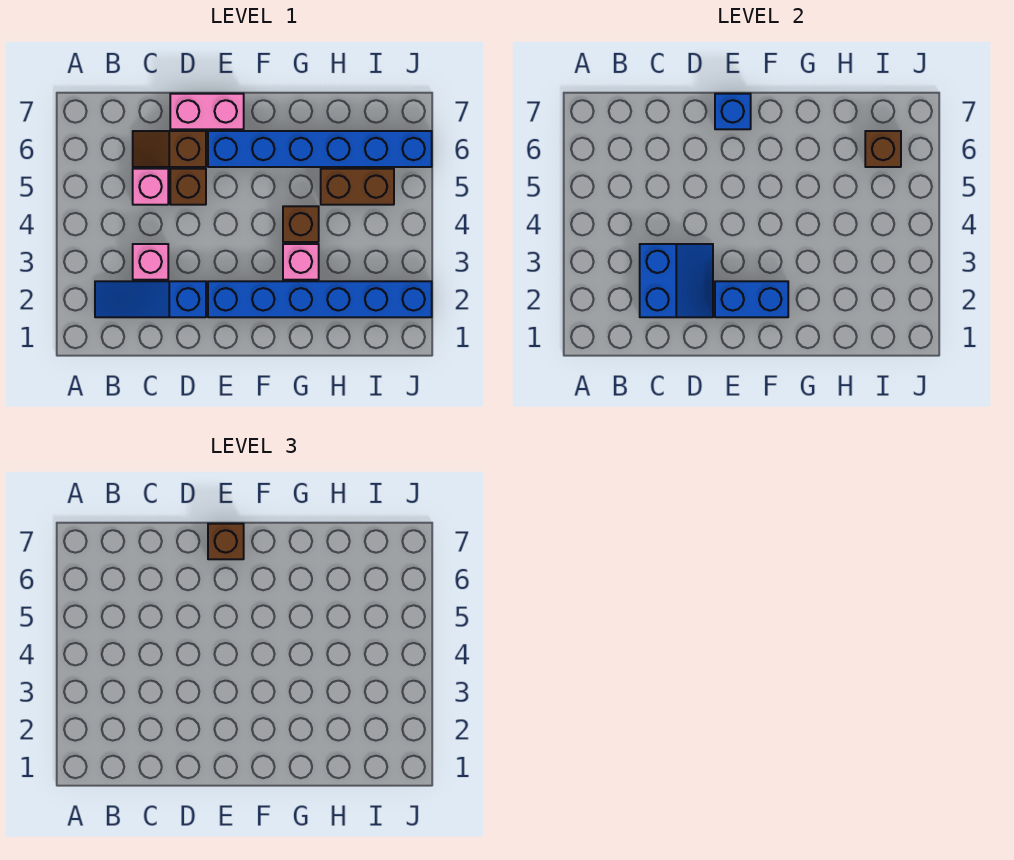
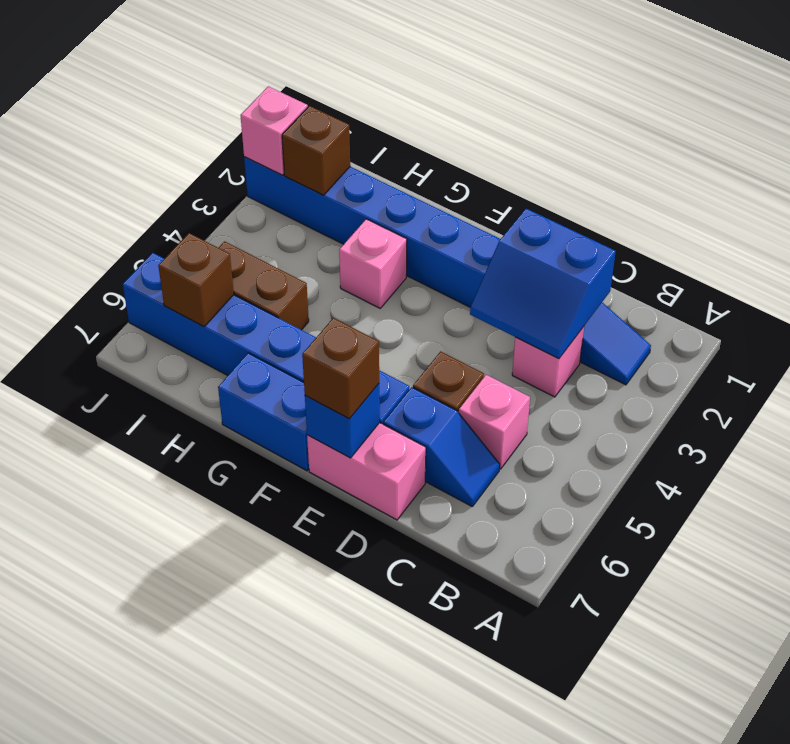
blue 2x2 slope [640,244,713,317] -> blue 2x2 slope turned to [470,209,616,359]
brown 1x2 slope [133,131,206,167] -> blue 1x2 slope [383,387,500,506]
blue 1x2 brick [715,281,788,317] -> blue 1x2 brick moved to [218,353,309,471]
brown 1x1 brick [283,206,319,242] -> brown 1x1 brick moved to [282,106,350,195]
none -> pink 1x1 brick [241,86,308,175]

